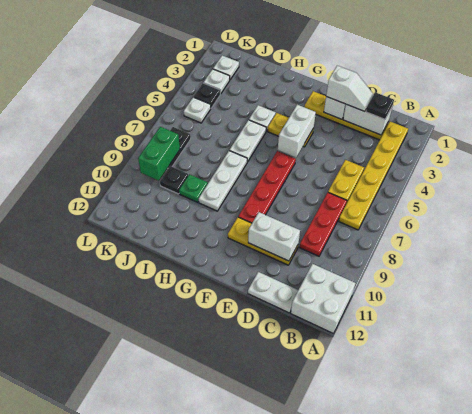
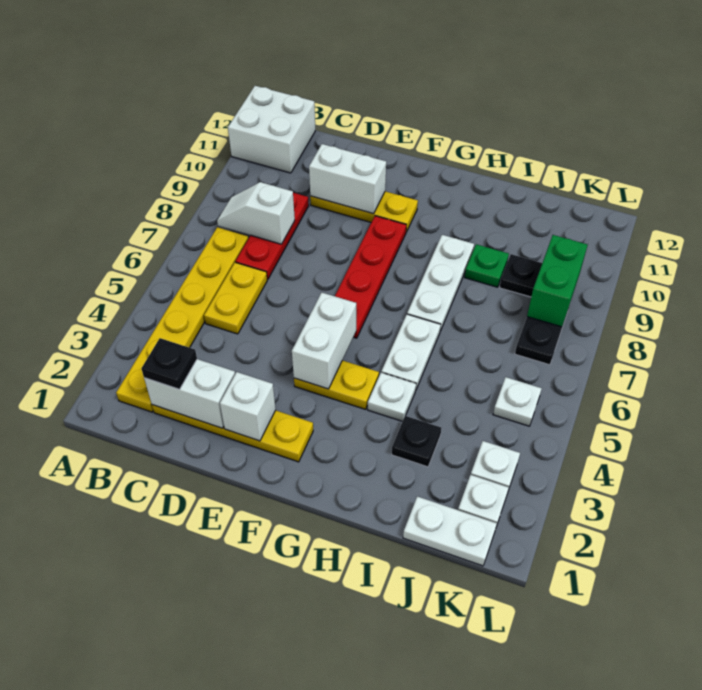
white 1x2 plate [248,272,298,313] -> white 1x2 plate moved to [403,496,497,566]
white 1x2 slope [326,66,373,112] -> white 1x2 slope moved to [217,182,295,244]
black 1x1 plate [194,83,220,108] -> black 1x1 plate moved to [392,416,441,467]

